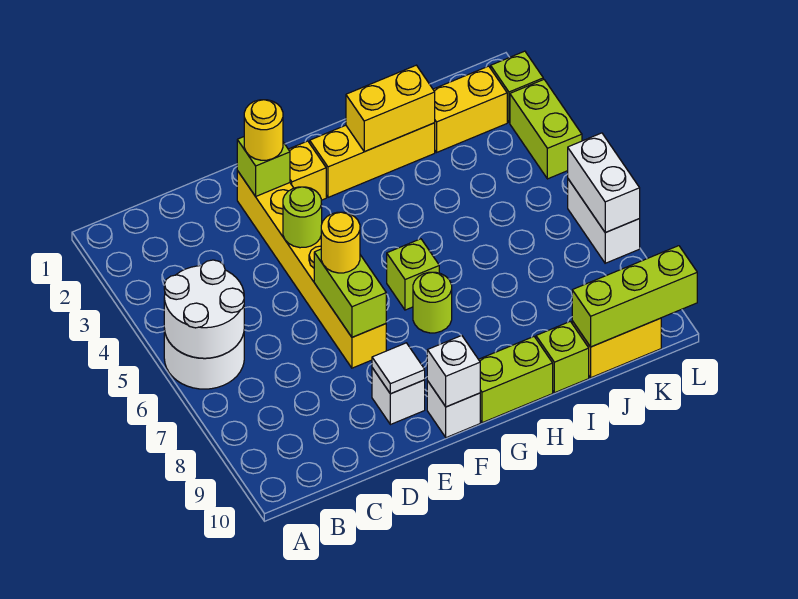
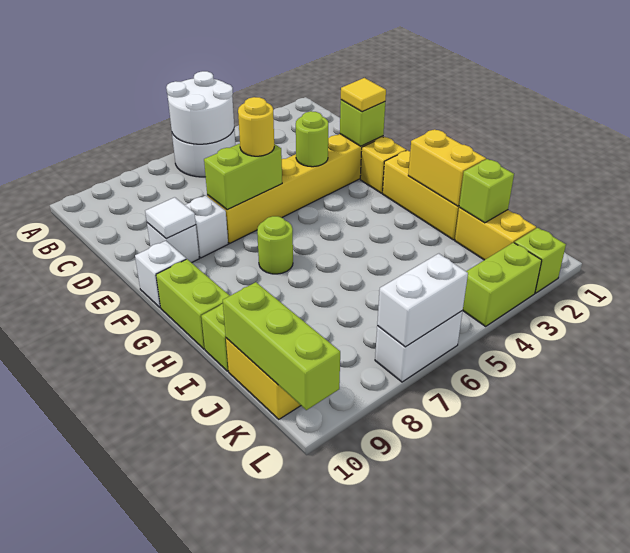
yellow 1x1 round brick [244,100,283,160] -> yellow 1x1 tile [341,78,386,112]
white 1x1 brick [427,336,480,407] -> white 1x1 brick moved to [185,196,228,258]
lime 1x1 brick [387,239,439,310] -> lime 1x1 brick moved to [459,159,514,223]

